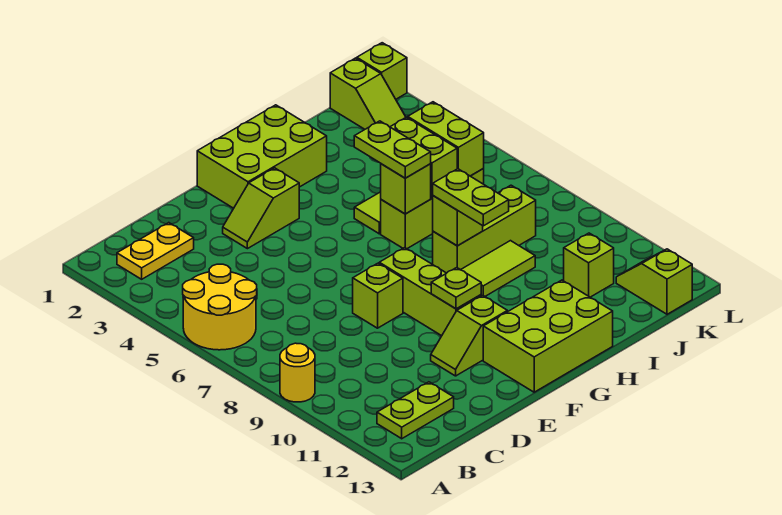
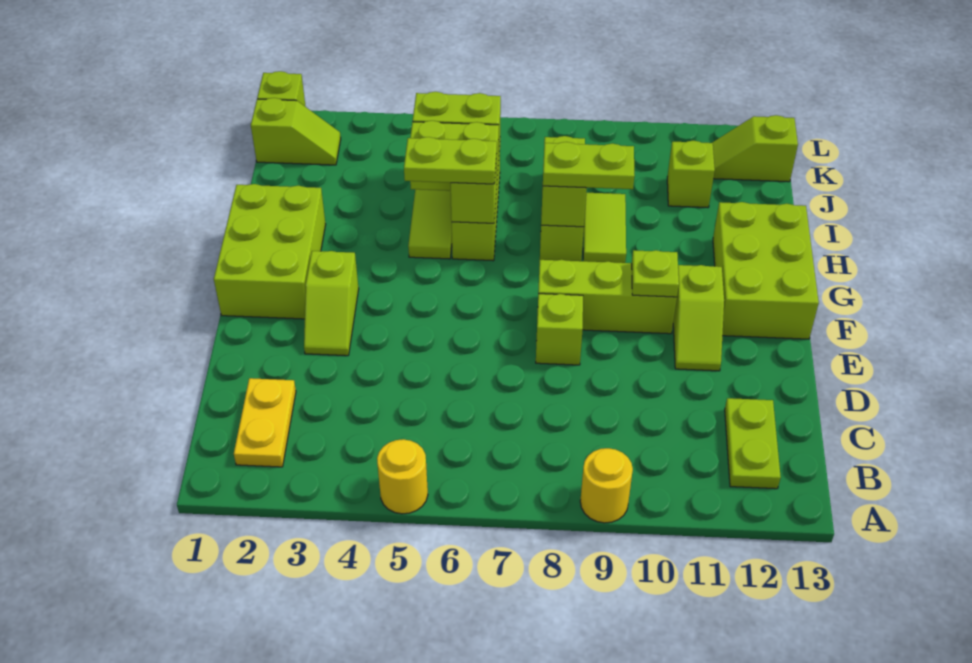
yellow 2x2 round brick [183,264,257,350] -> yellow 1x1 round brick [377,439,428,514]

